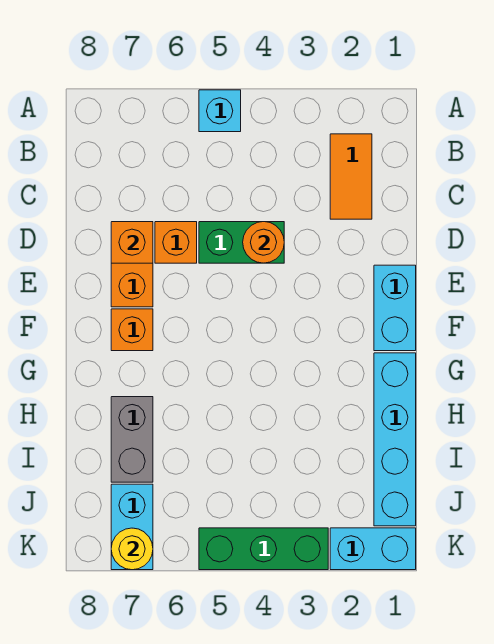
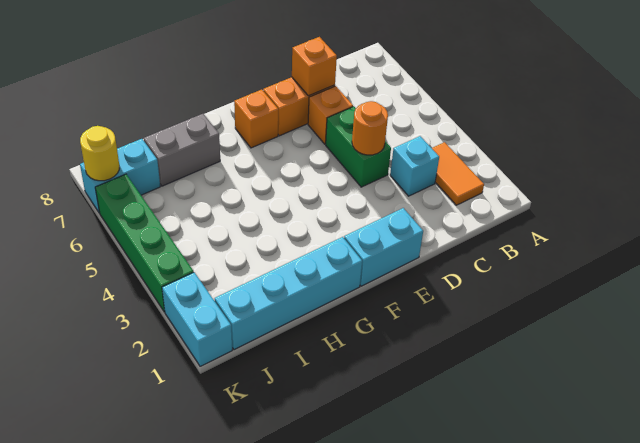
cyan 1x1 brick [199,90,241,132] -> cyan 1x1 brick moved to [390,136,439,196]
orange 1x2 tile [330,134,372,219] -> orange 1x2 tile turned to [432,142,484,205]
green 1x3 brick [199,528,328,570] -> green 1x4 brick [95,174,194,312]

